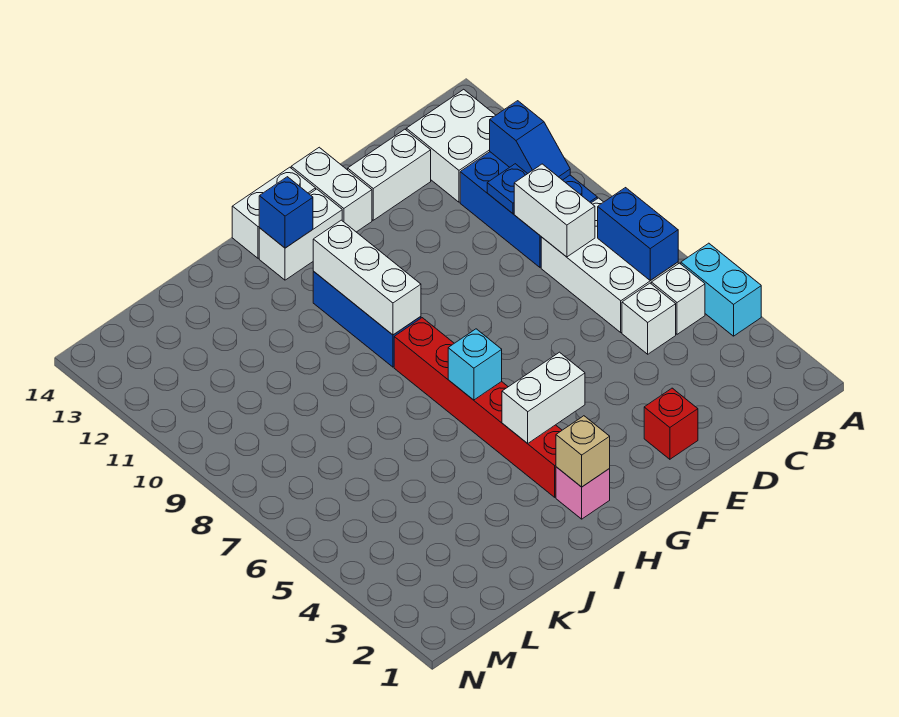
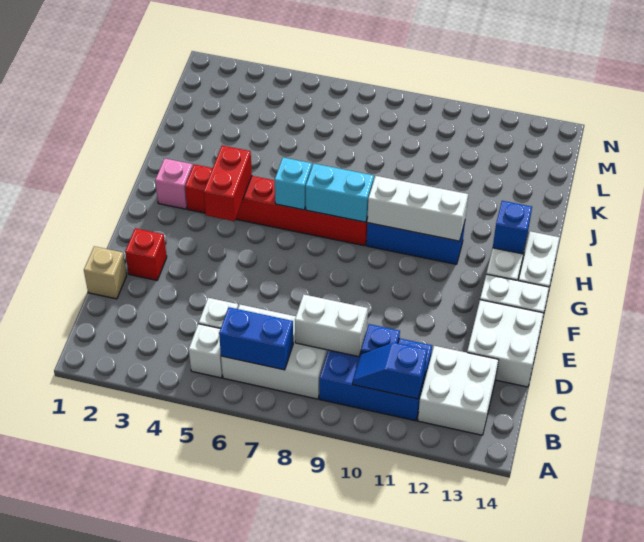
cyan 1x2 brick [681,243,761,336] -> cyan 1x2 brick moved to [306,164,374,222]
white 1x2 brick [348,129,431,220] -> white 2x2 brick [467,300,544,387]
white 1x2 brick [502,352,585,443] -> red 1x2 brick [204,146,252,221]
tan 1x1 brick [556,416,610,487] -> tan 1x1 brick moved to [84,246,127,299]

